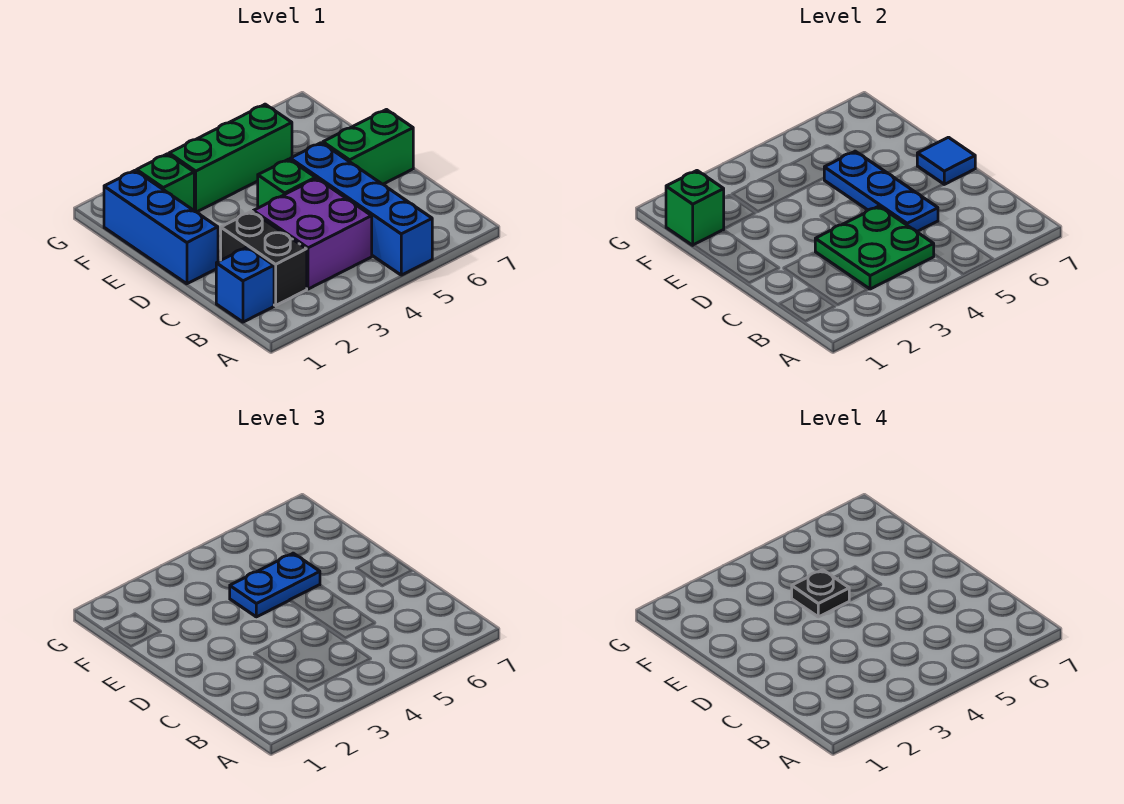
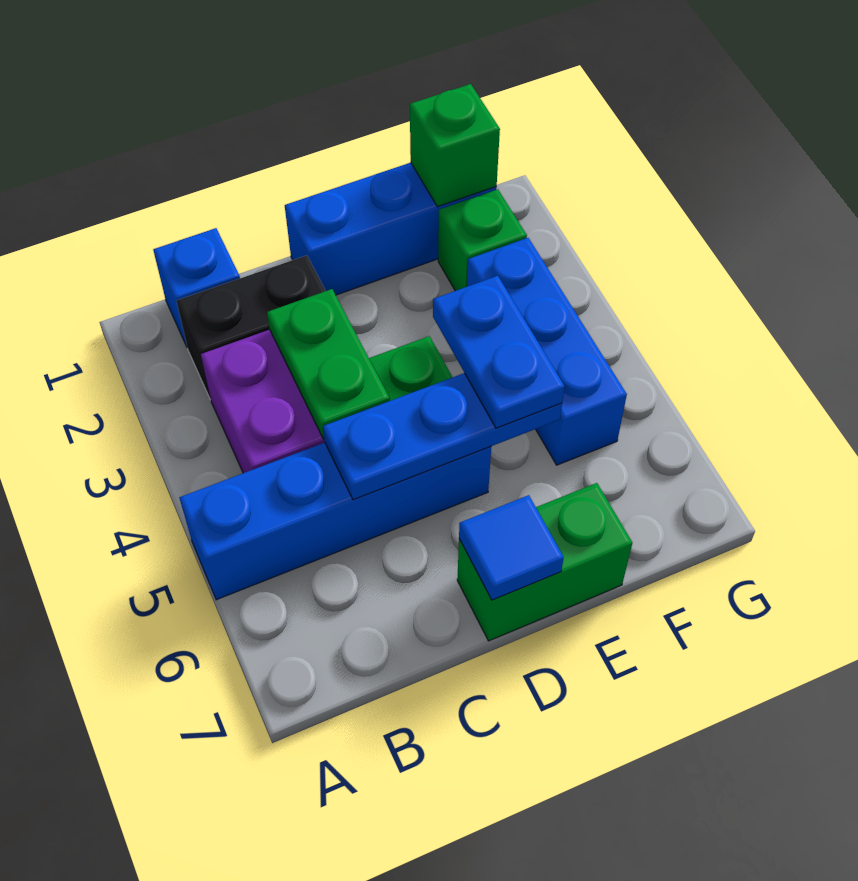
green 2x2 plate [815,206,934,289] -> green 1x2 plate [267,289,390,439]
green 1x2 brick [323,110,413,184] -> green 1x2 brick turned to [457,483,632,641]
black 1x1 plate [792,570,850,617] -> none
green 1x3 brick [169,104,292,212] -> blue 1x3 brick [467,238,627,465]

